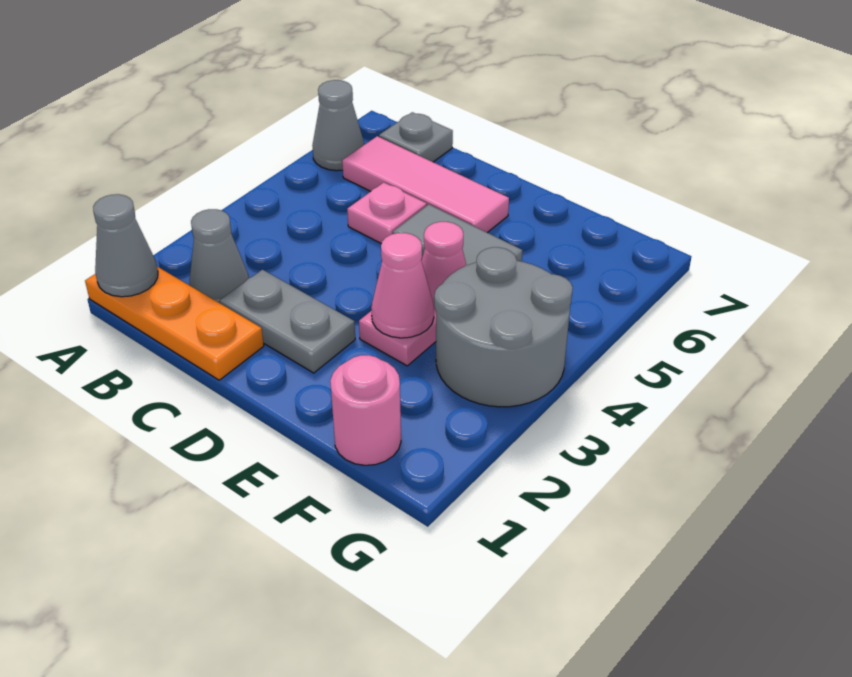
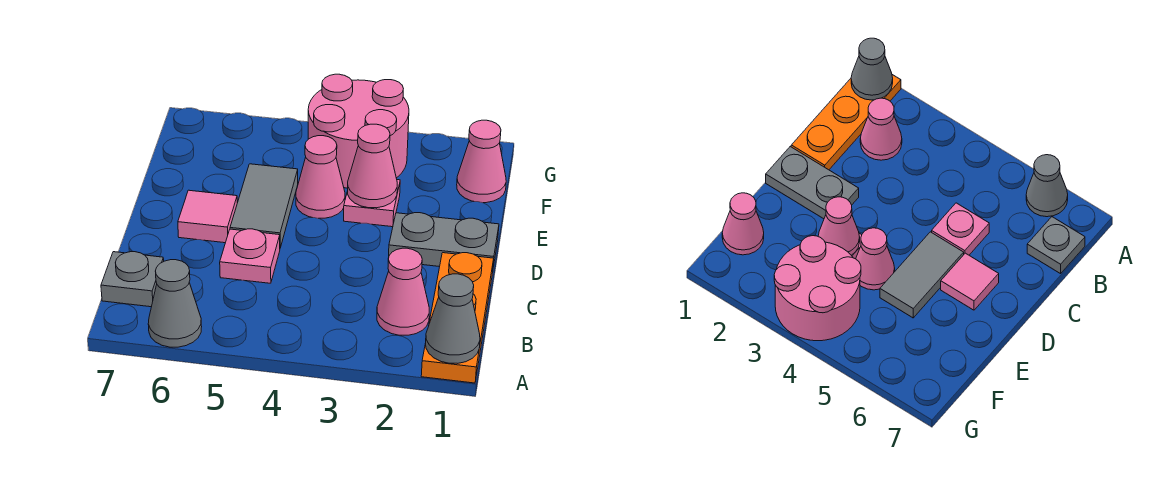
grey 1x1 cone [189,209,249,303] -> pink 1x1 cone [377,248,429,335]
pink 1x3 tile [342,136,509,233] -> pink 1x1 tile [178,190,237,243]
grey 1x2 plate [220,270,355,373] -> grey 1x2 plate turned to [388,213,499,267]
pink 1x1 round brick [330,355,401,465] -> pink 1x1 cone [457,120,506,203]
grey 2x2 round brick [434,247,573,407] -> pink 2x2 round brick [308,74,409,188]

